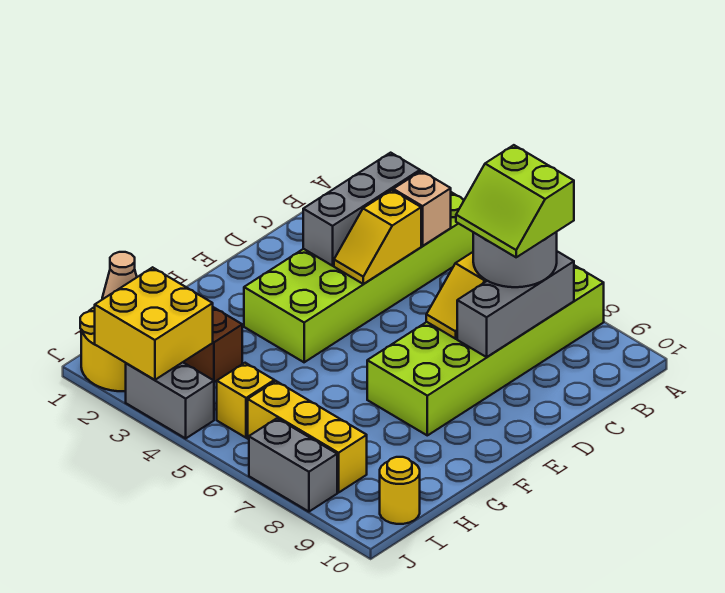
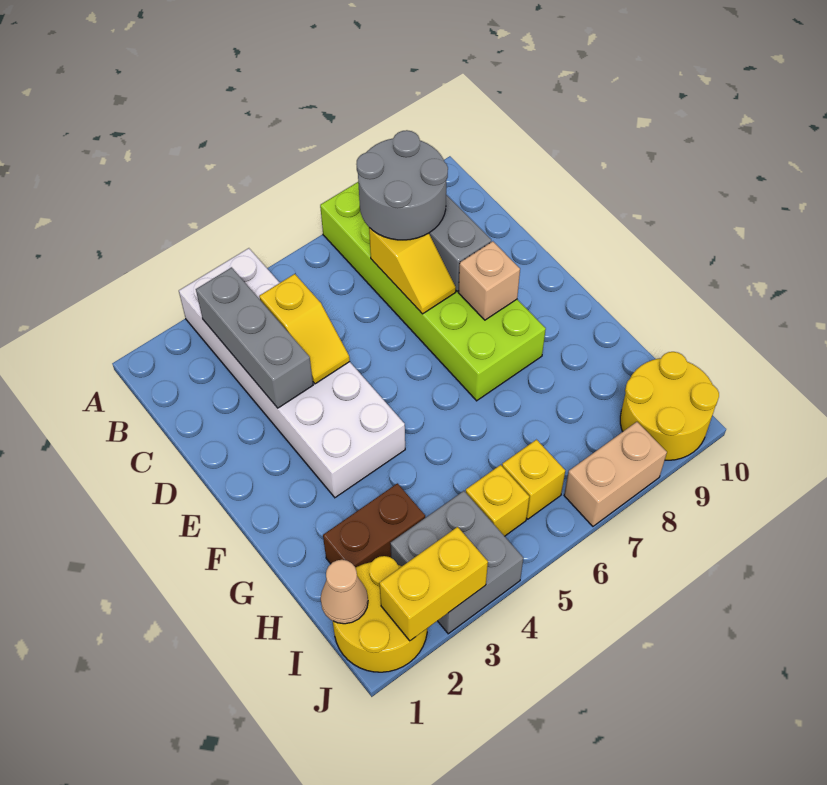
lime 2x6 brick [244,192,473,362] -> white 2x6 brick [179,248,405,498]
tan 1x1 brick [393,171,451,246] -> tan 1x1 brick moved to [458,241,520,320]
lime 2x2 slope [456,145,574,257] -> none
yellow 2x2 brick [95,267,213,380] -> yellow 1x2 brick [379,527,488,641]
yellow 1x3 brick [248,381,367,493] -> yellow 1x1 brick [502,440,565,519]
yellow 1x1 round brick [380,457,420,524] -> yellow 2x2 round brick [620,352,719,460]
grey 1x2 brick [126,362,214,438] -> grey 2x2 brick [390,491,523,634]
grey 1x2 brick [249,418,337,512] -> tan 1x2 brick [564,422,667,526]

